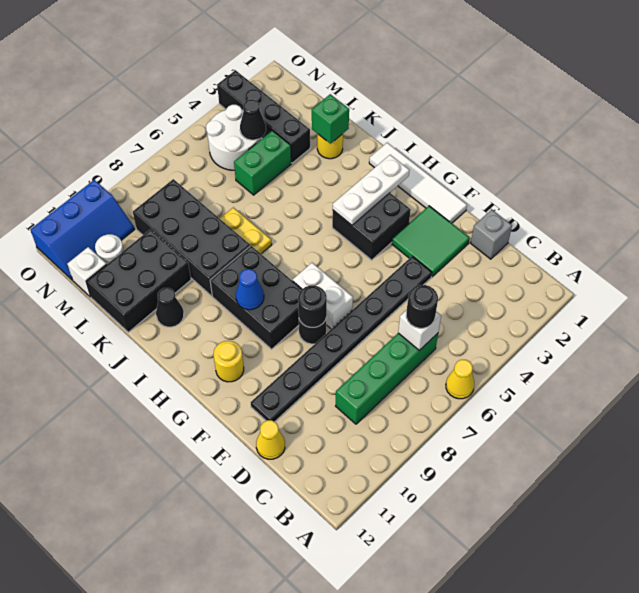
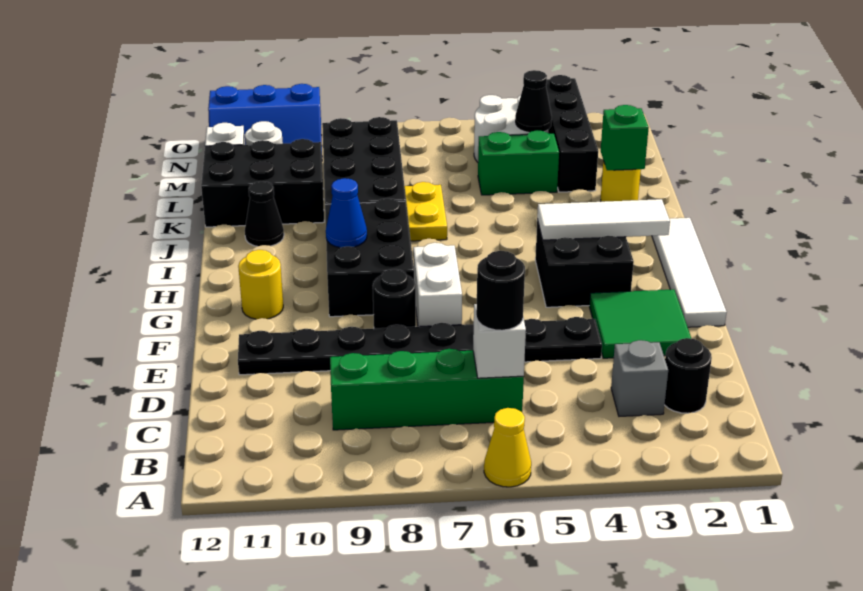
grey 1x1 brick [471,209,512,259] -> grey 1x1 brick moved to [611,340,668,416]
yellow 1x1 cone [256,420,285,459] -> none
black 1x1 round brick [298,285,327,327] -> black 1x1 round brick moved to [665,338,712,413]
white 1x3 plate [333,155,410,225] -> white 1x3 tile [537,199,670,240]

